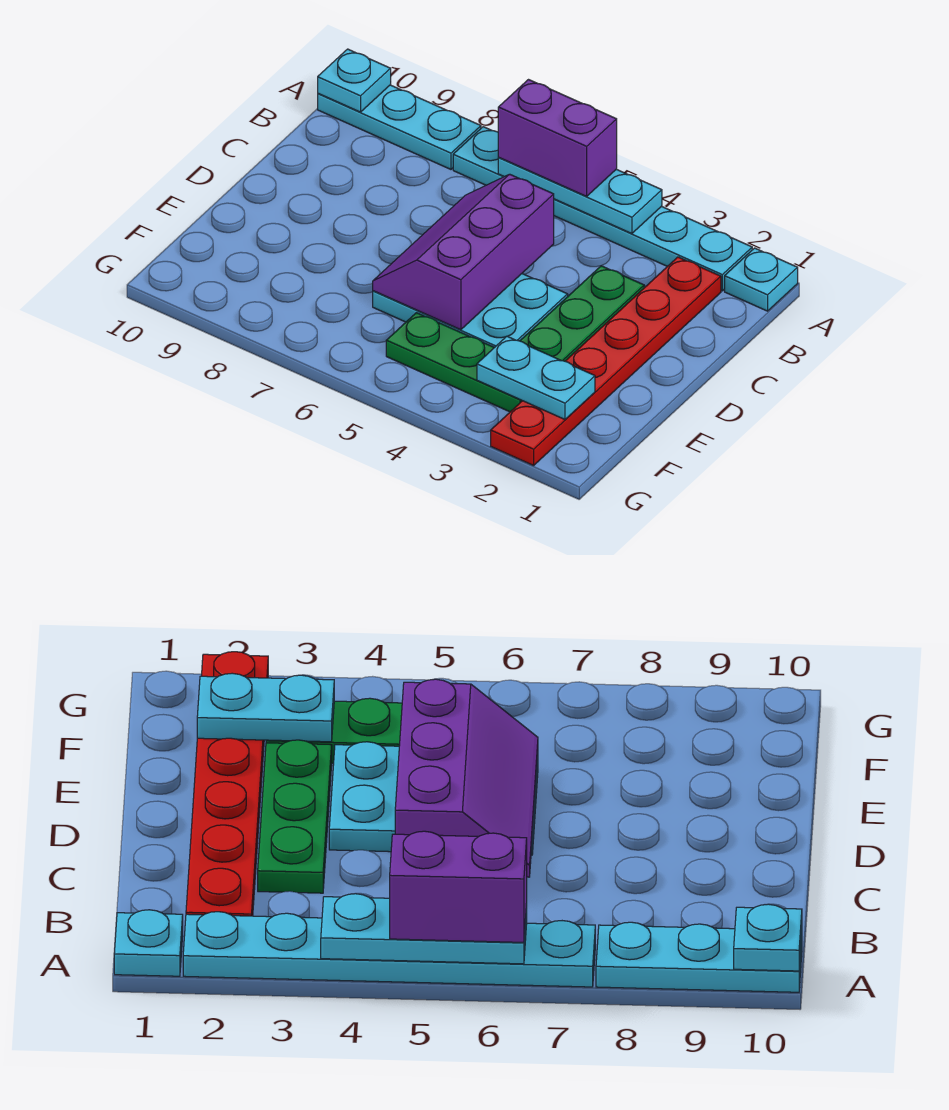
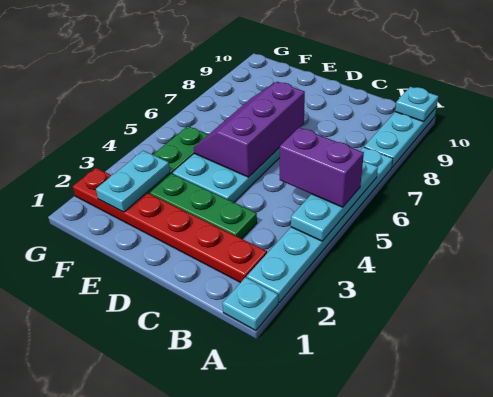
purple 1x2 brick [498,80,617,196] -> purple 1x2 brick turned to [279,127,364,207]
purple 2x3 slope [373,174,554,330] -> purple 2x3 slope turned to [194,82,305,177]

